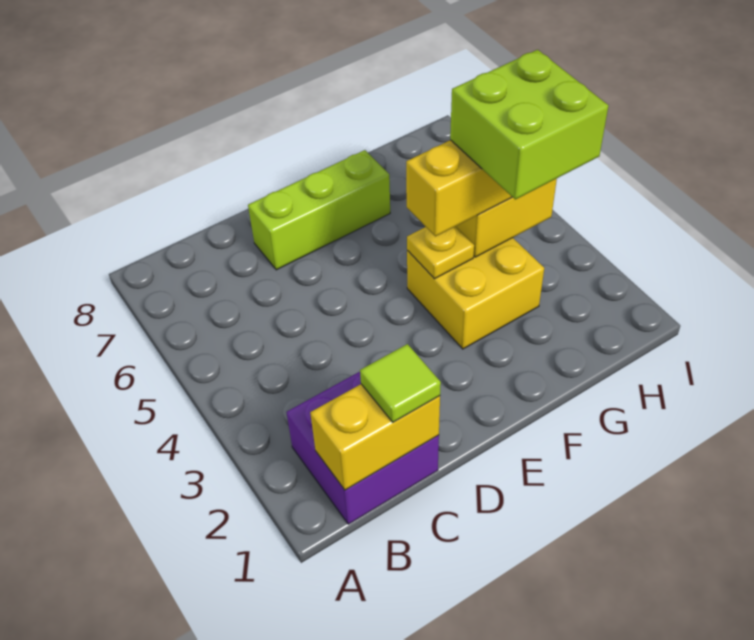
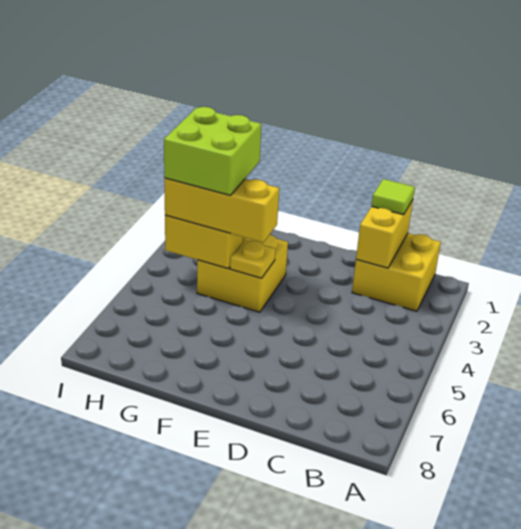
purple 2x2 brick [287,372,439,524] -> yellow 2x2 brick [352,233,441,311]
yellow 1x2 brick [310,384,440,490] -> yellow 1x2 brick turned to [356,200,413,268]
lime 1x3 brick [248,150,390,270] -> none

